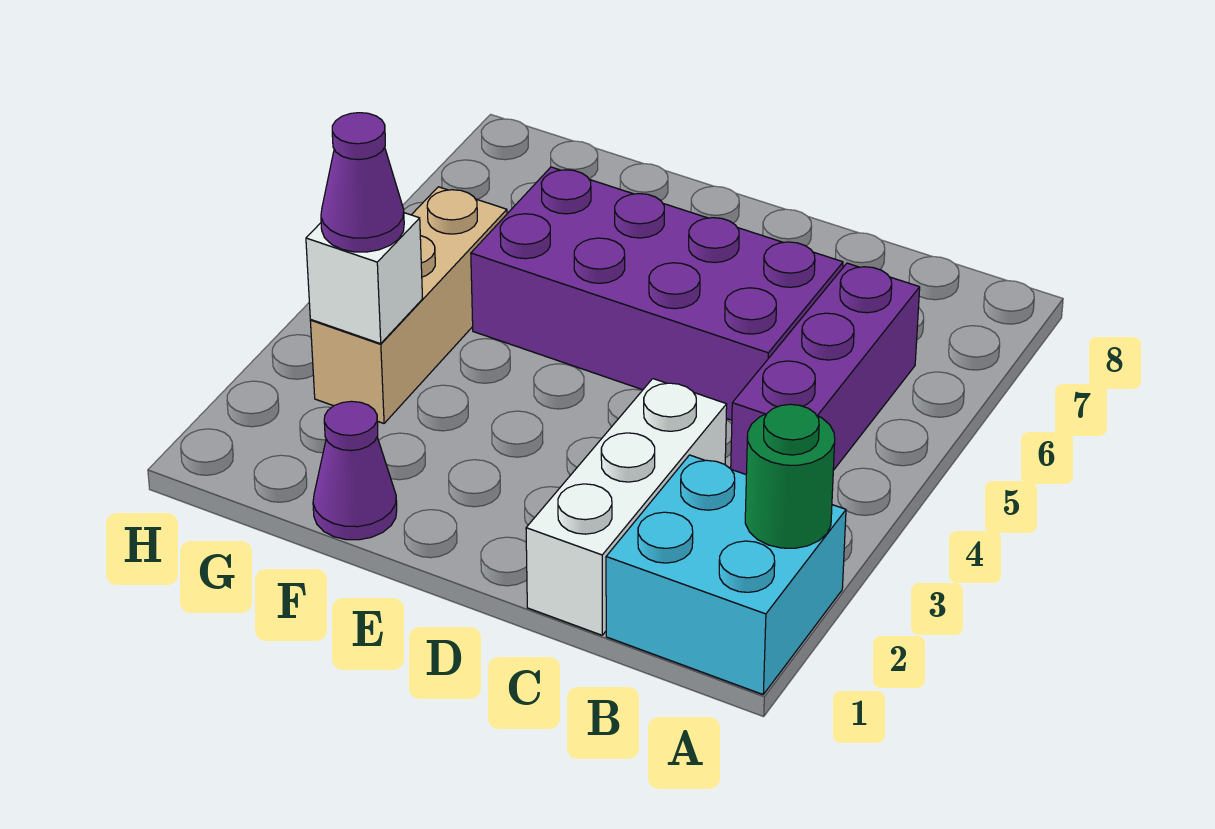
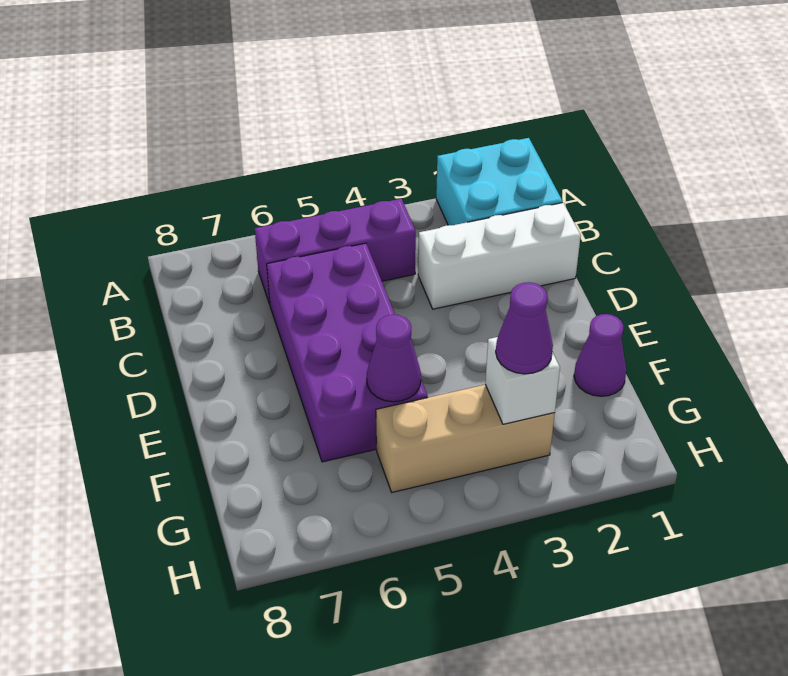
green 1x1 round brick [745,404,835,548] -> none
none -> purple 1x1 cone [367,315,421,402]

